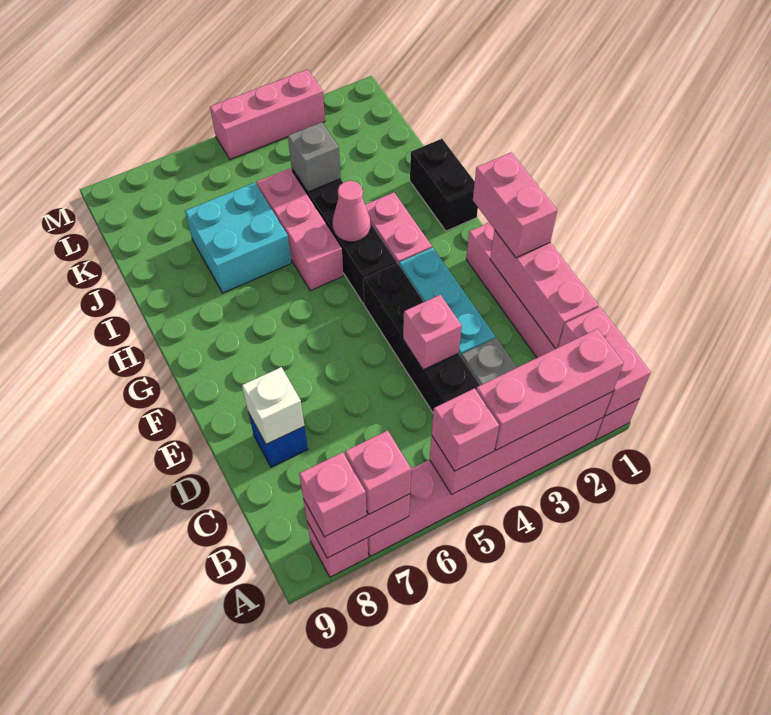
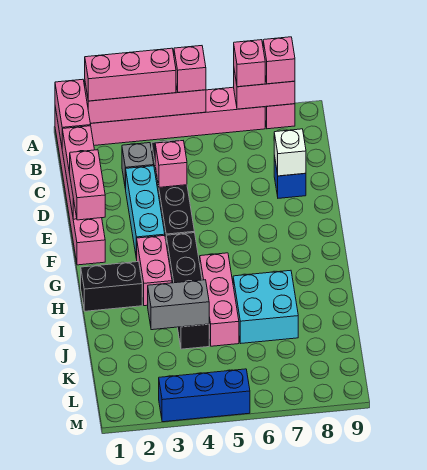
black 1x2 brick [410,139,478,231] -> black 1x2 brick turned to [81,262,142,311]
pink 1x1 cone [333,181,370,242] -> none
grey 1x1 brick [288,122,341,192] -> grey 1x2 brick [148,280,209,330]
pink 1x3 brick [210,69,325,159] -> blue 1x3 brick [159,369,250,422]

